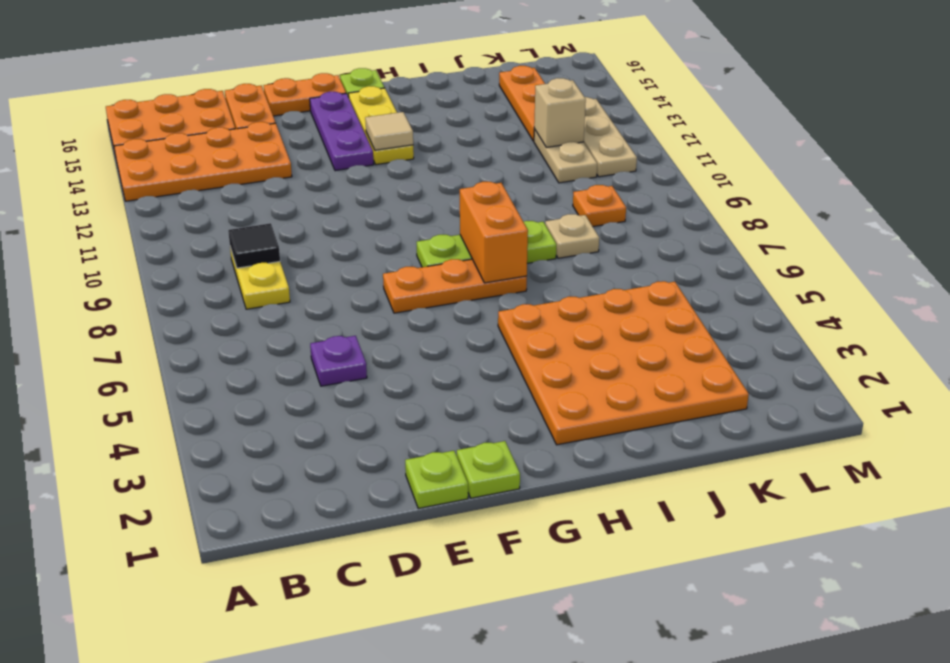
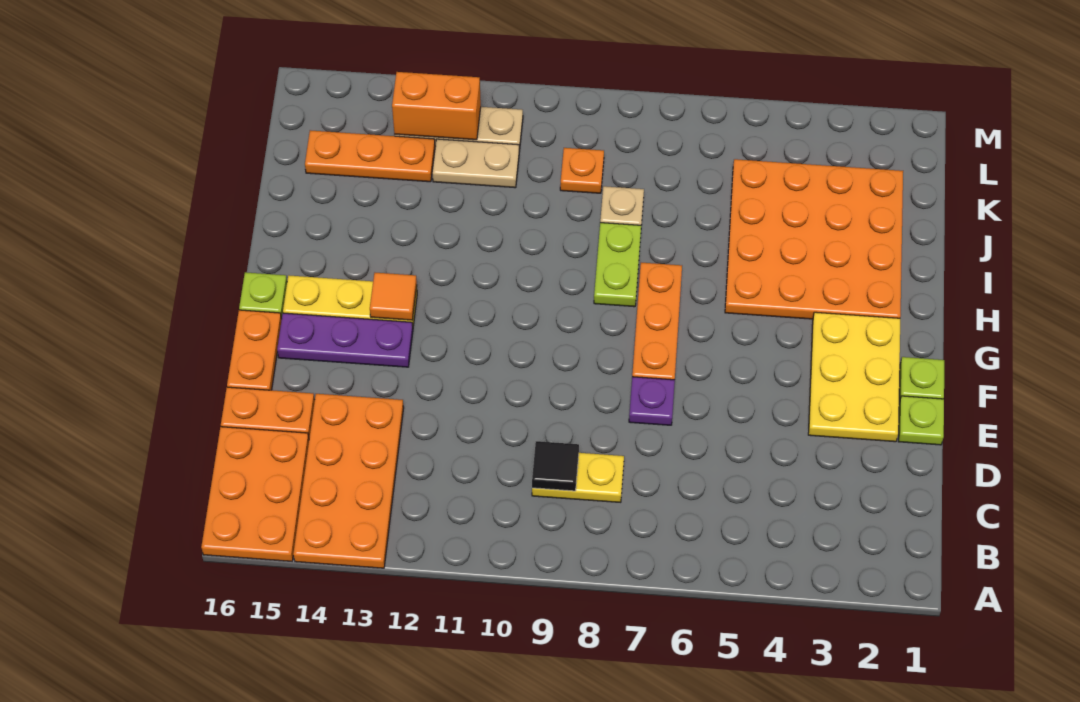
purple 1x1 plate [310,336,367,386] -> purple 1x1 plate moved to [629,377,675,425]
none -> yellow 2x3 plate [808,312,900,442]
lime 1x3 plate [417,221,557,267] -> lime 1x2 plate [594,223,641,307]
tan 1x1 tile [365,112,413,150] -> orange 1x1 tile [370,273,417,320]
orange 1x2 brick [460,182,528,283] -> orange 1x2 brick moved to [392,72,481,140]
tan 1x1 brick [534,78,586,147] -> none

